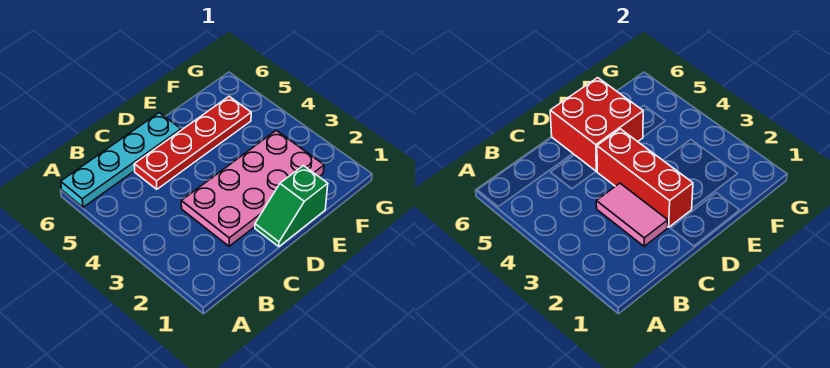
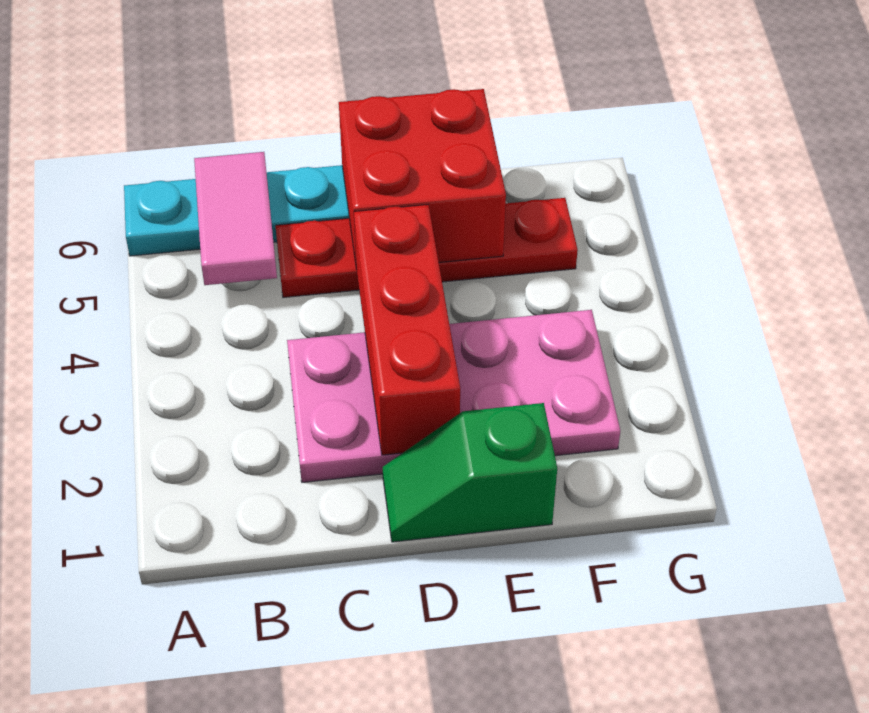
pink 1x2 tile [596,183,668,246] -> pink 1x2 tile moved to [194,152,277,285]

